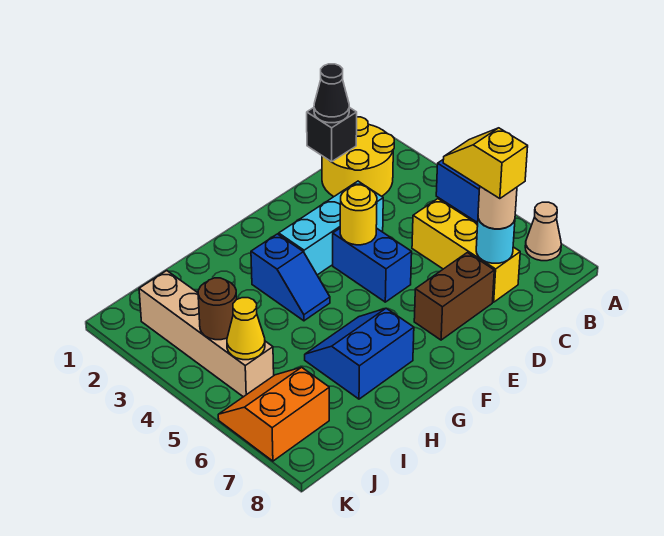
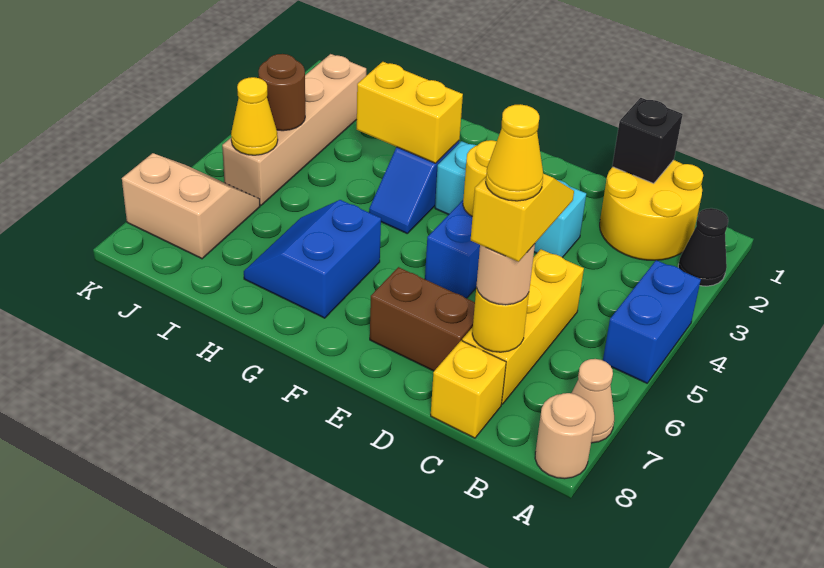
none -> tan 1x1 round brick [535,393,595,479]
black 1x1 cone [314,64,349,123] -> black 1x1 cone moved to [678,208,728,286]
cyan 1x1 round brick [476,219,515,263] -> yellow 1x1 round brick [472,288,529,352]
none -> yellow 1x1 cone [486,104,543,201]
none -> yellow 1x1 brick [431,341,506,438]
none -> yellow 1x2 brick [357,62,463,163]
blue 2x2 slope [305,308,414,399] -> blue 2x2 slope turned to [244,200,381,318]
orange 2x2 slope [218,367,329,461] -> tan 2x2 slope [122,153,260,259]

